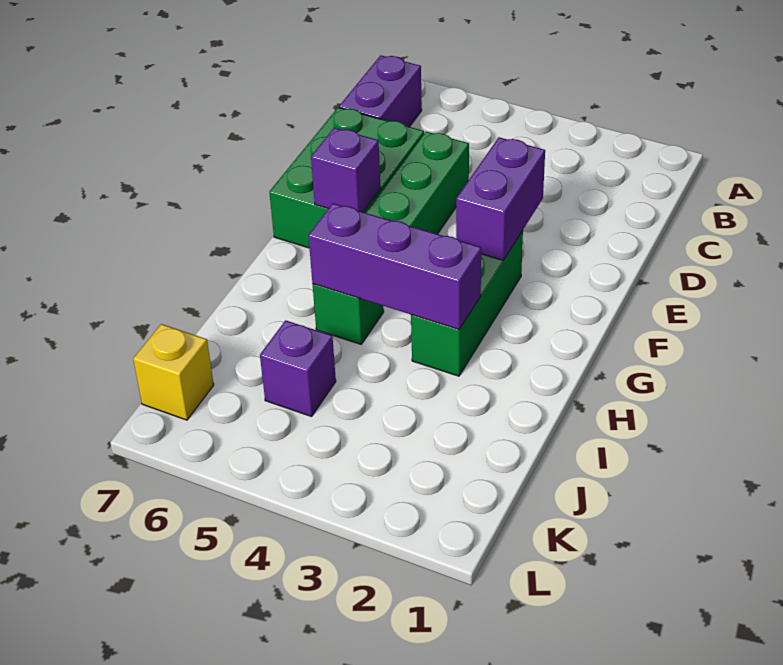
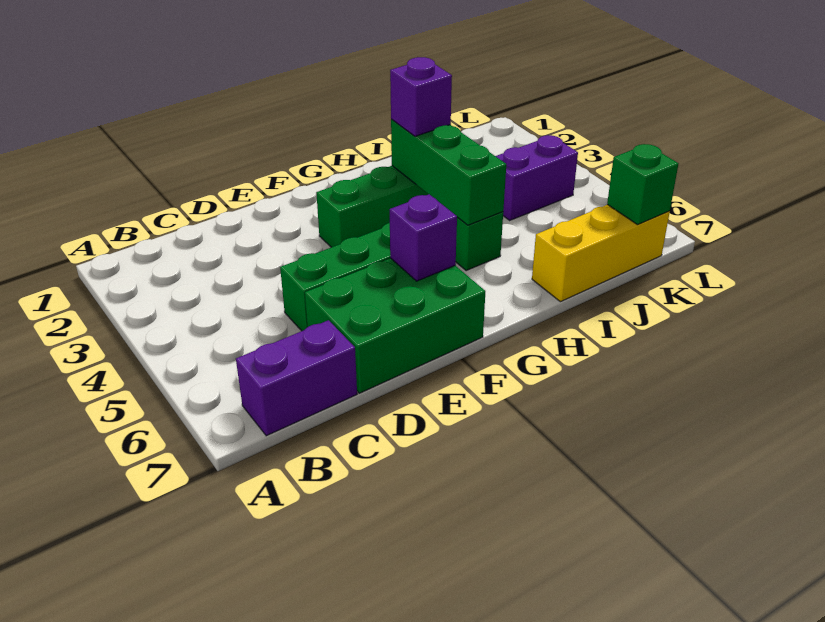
purple 1x2 brick [456,137,545,260] -> purple 1x2 brick moved to [496,135,578,220]
purple 1x3 brick [308,203,481,329] -> green 1x3 brick [391,119,506,225]
purple 1x1 brick [260,320,336,417] -> purple 1x1 brick moved to [390,57,452,136]
yellow 1x1 brick [133,324,214,420] -> yellow 1x3 brick [532,205,670,302]
none -> green 1x1 brick [607,144,678,225]

